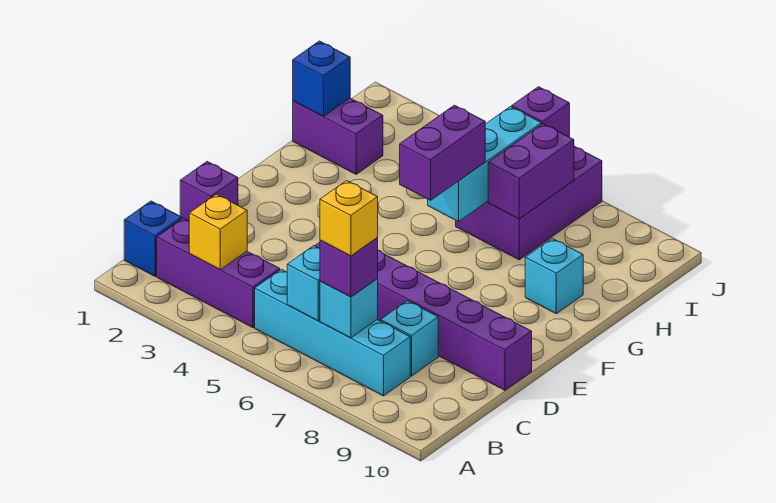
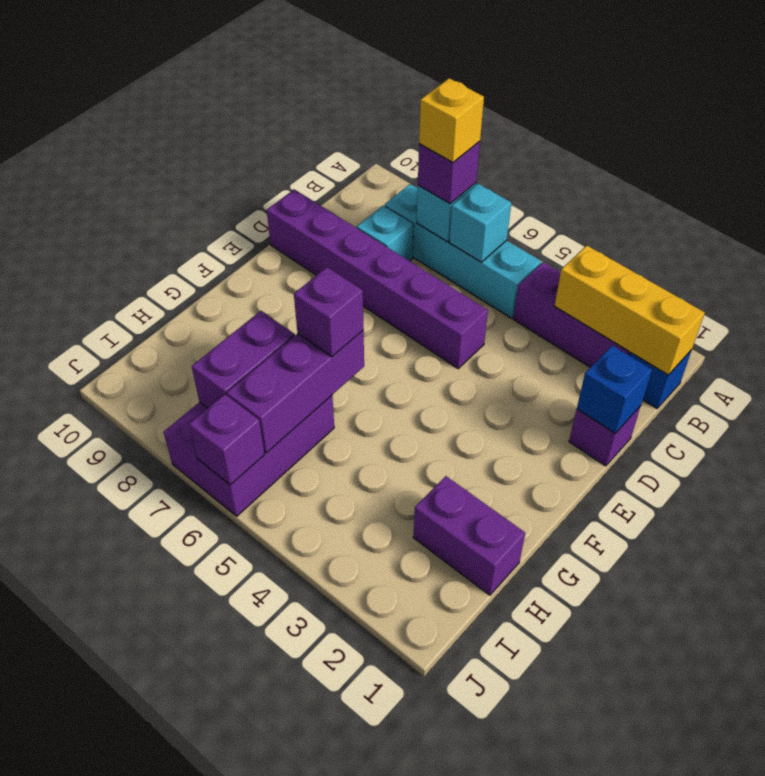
yellow 1x1 brick [189,194,247,270] -> yellow 1x3 brick [555,246,705,375]
purple 1x2 brick [400,105,485,200] -> purple 1x1 brick [294,267,363,357]
cyan 1x3 brick [428,107,541,222] -> purple 1x3 brick [227,330,364,453]
cyan 1x1 brick [525,238,583,314] -> none
blue 1x1 brick [293,41,350,117] -> blue 1x1 brick moved to [577,345,652,433]

